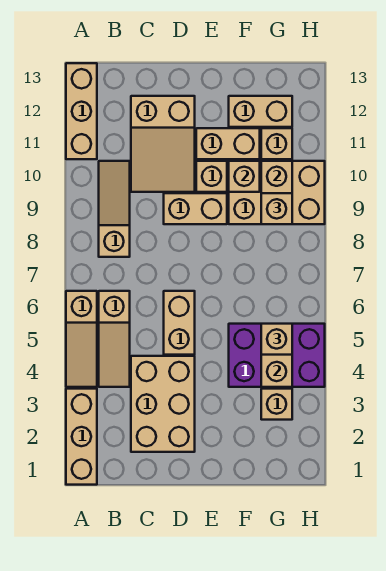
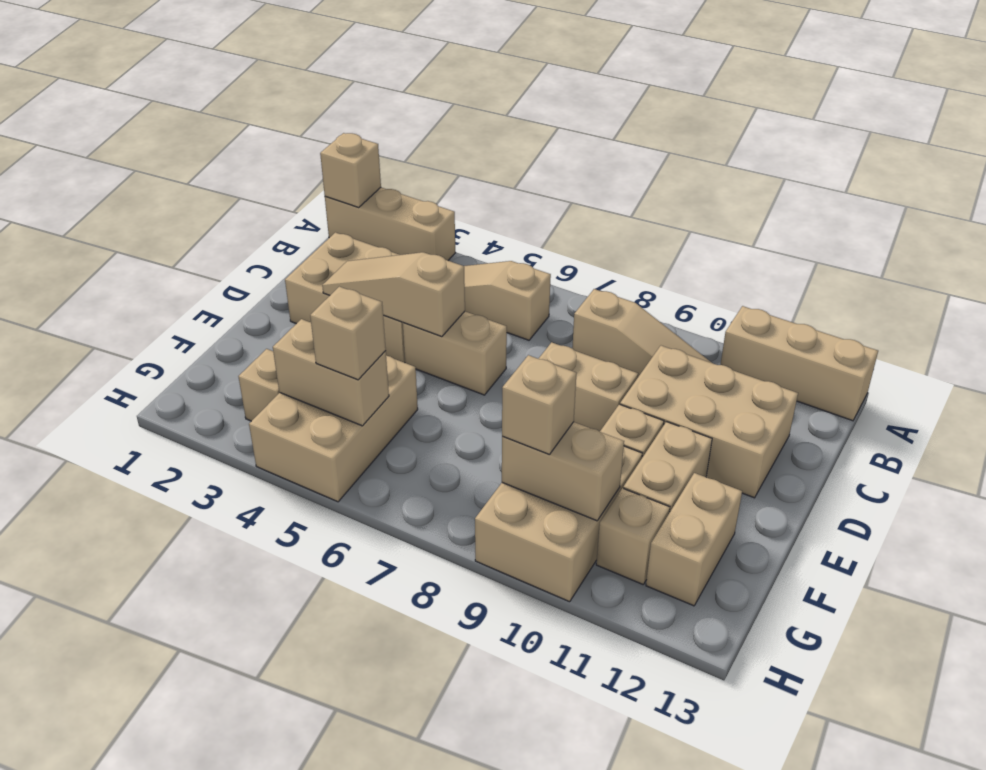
tan 1x3 slope [66,291,97,387] -> tan 1x3 slope moved to [322,252,465,337]
tan 2x3 slope [131,96,195,192] -> tan 2x3 brick [620,346,798,498]
tan 1x2 brick [164,193,227,224] -> tan 1x2 brick turned to [539,342,638,431]
purple 2x3 brick [229,324,325,387] -> tan 2x3 brick [249,356,418,502]
tan 1x1 brick [229,161,260,192] -> tan 1x1 brick moved to [320,133,381,208]

